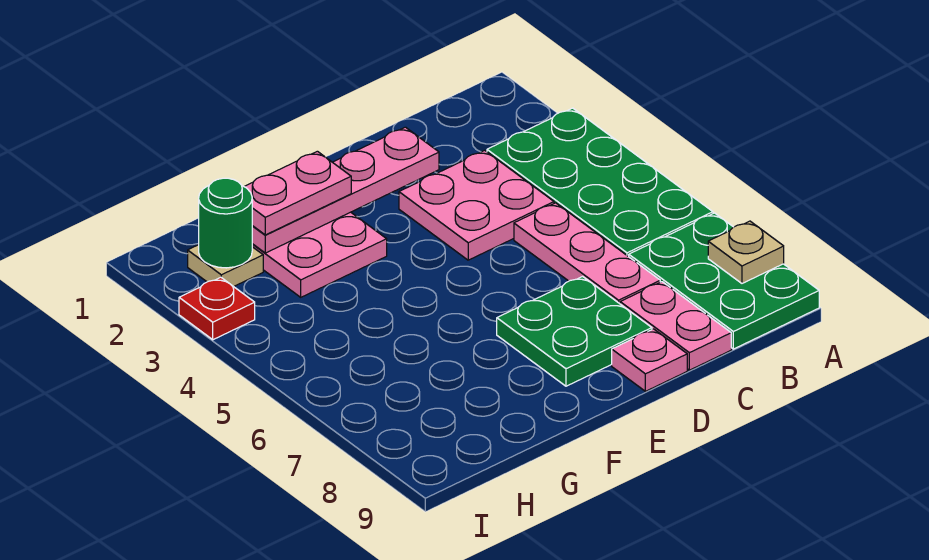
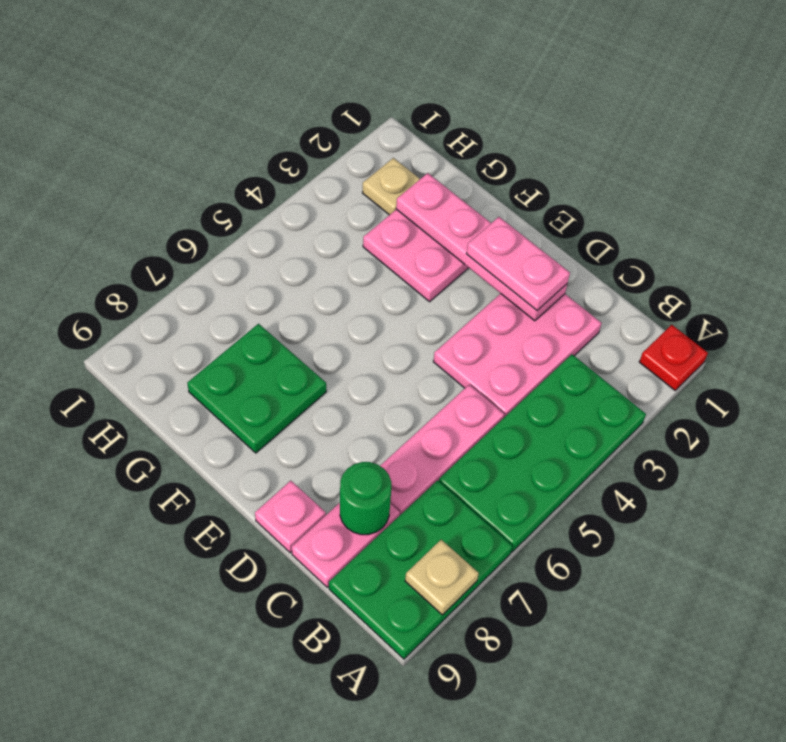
pink 2x2 plate [399,150,554,260] -> pink 2x3 plate [433,294,601,417]
green 2x2 plate [497,277,652,386] -> green 2x2 plate moved to [187,324,326,453]
pink 1x2 plate [244,151,351,235] -> pink 1x2 plate moved to [467,217,570,310]
green 1x1 round brick [199,178,252,268] -> green 1x1 round brick moved to [340,462,391,535]
red 1x1 plate [179,277,255,340] -> red 1x1 plate moved to [639,325,708,390]

